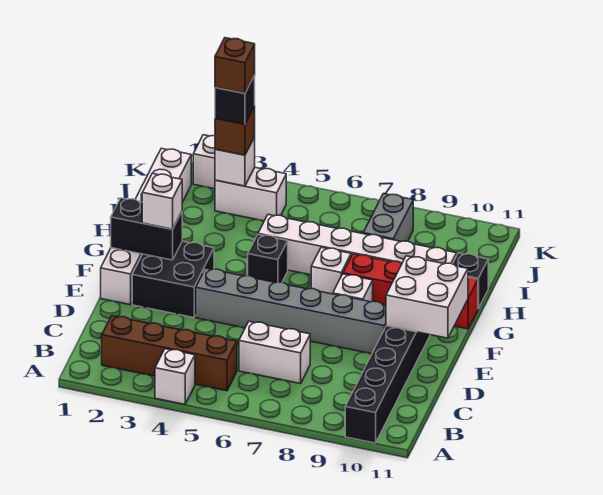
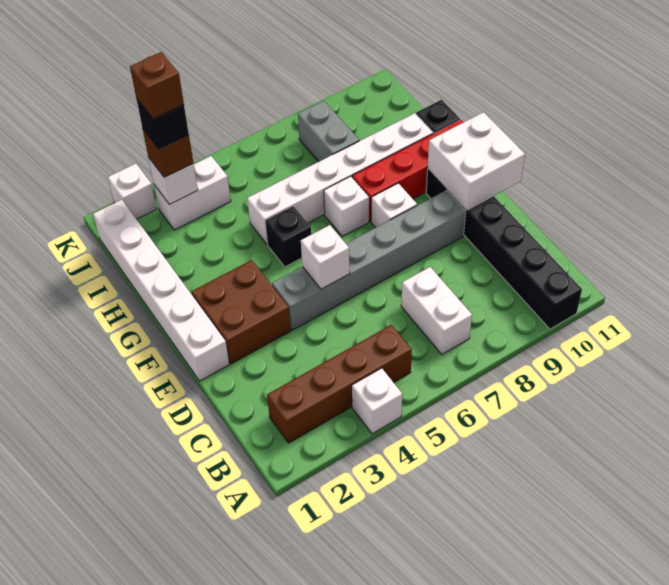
white 1x2 brick [239,322,310,384] -> white 1x2 brick turned to [401,267,472,354]
black 2x2 brick [132,241,214,318] -> brown 2x2 brick [191,260,291,364]
black 1x2 brick [111,198,182,260] -> none
white 1x1 brick [142,173,182,229] -> white 1x1 brick moved to [301,225,350,289]

